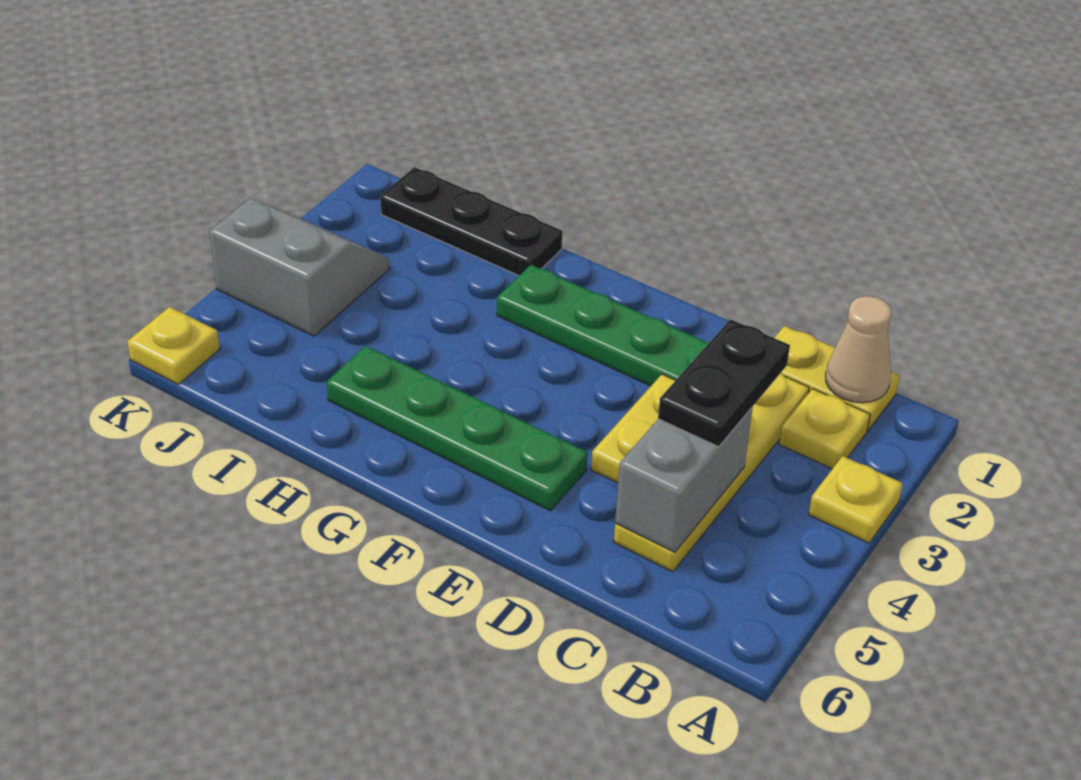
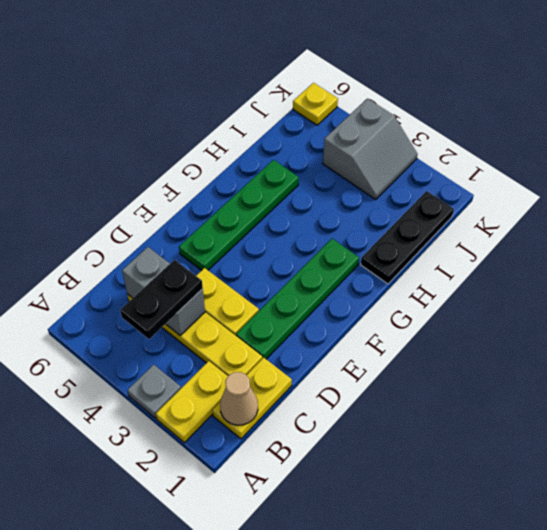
yellow 1x1 plate [809,456,903,543] -> grey 1x1 plate [128,365,181,418]
yellow 1x1 plate [779,389,870,469] -> yellow 1x2 plate [156,361,228,443]
black 1x2 plate [658,319,790,447] -> black 1x2 plate turned to [120,260,203,339]

